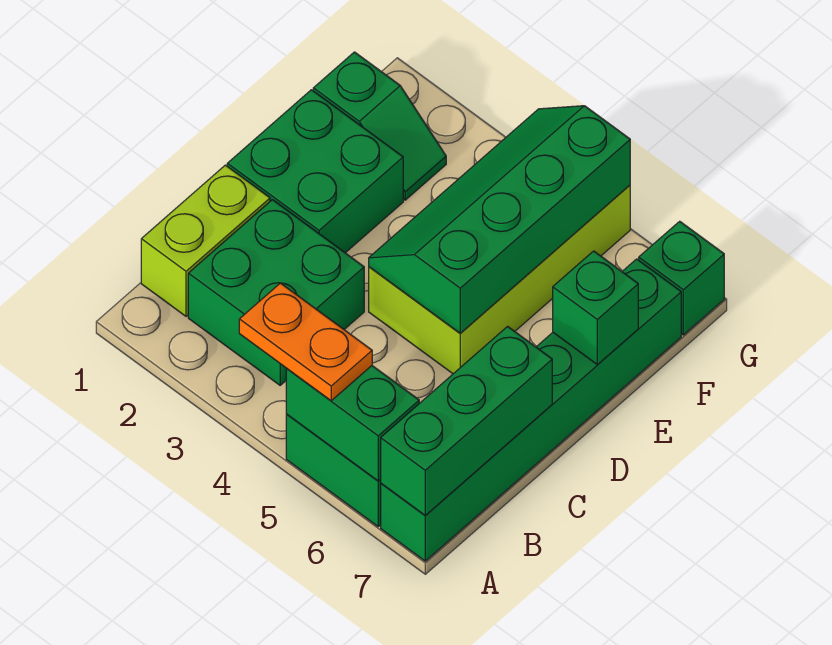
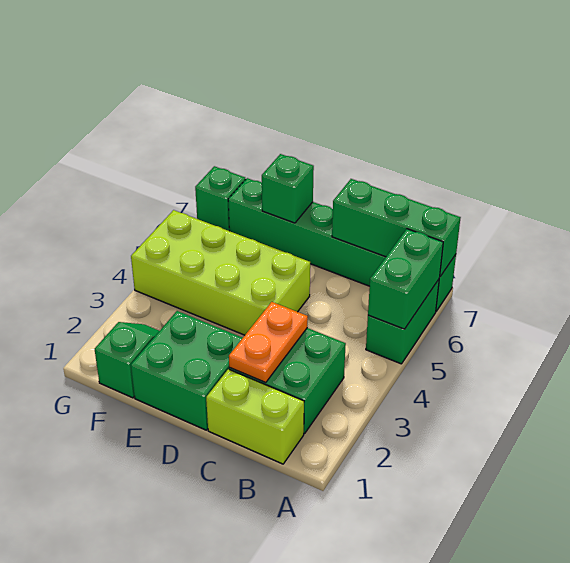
orange 1x2 plate [239,283,372,401] -> orange 1x2 plate moved to [229,302,308,382]
green 2x4 slope [369,106,630,333] -> none

